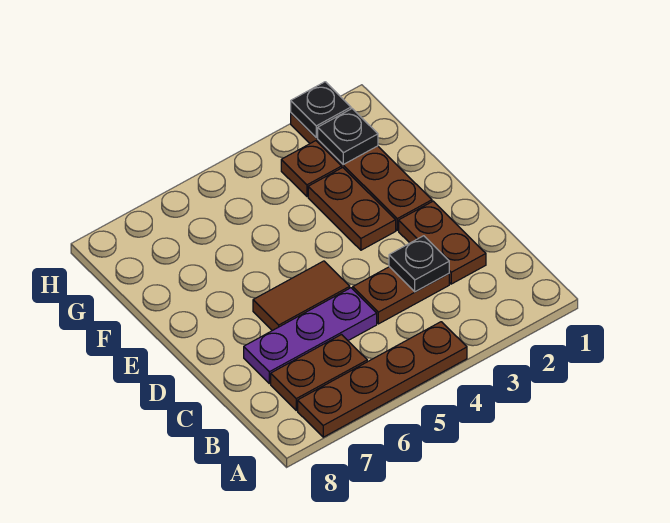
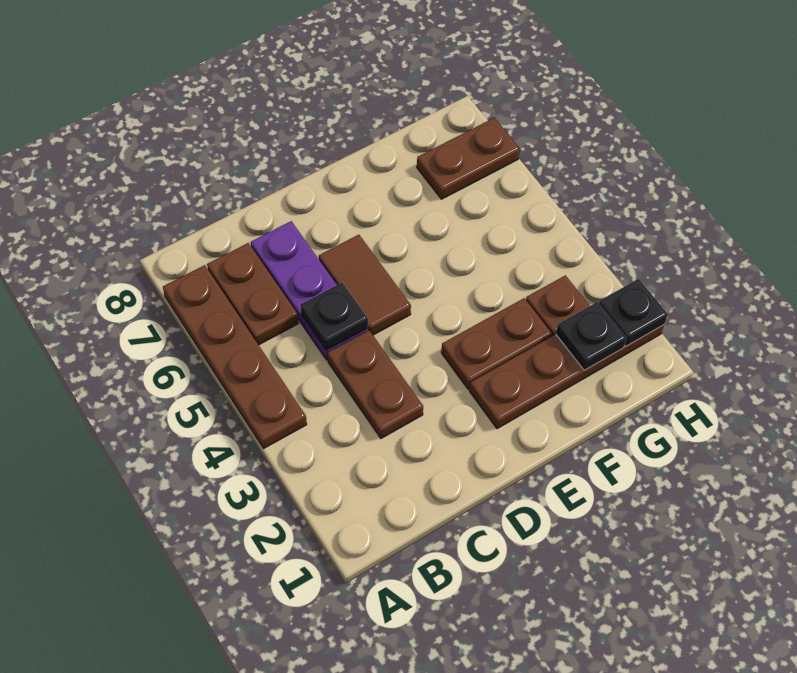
brown 1x2 plate [399,201,486,284] -> brown 1x2 plate moved to [417,118,520,199]
black 1x1 plate [389,236,449,292] -> black 1x1 plate moved to [300,283,368,351]

